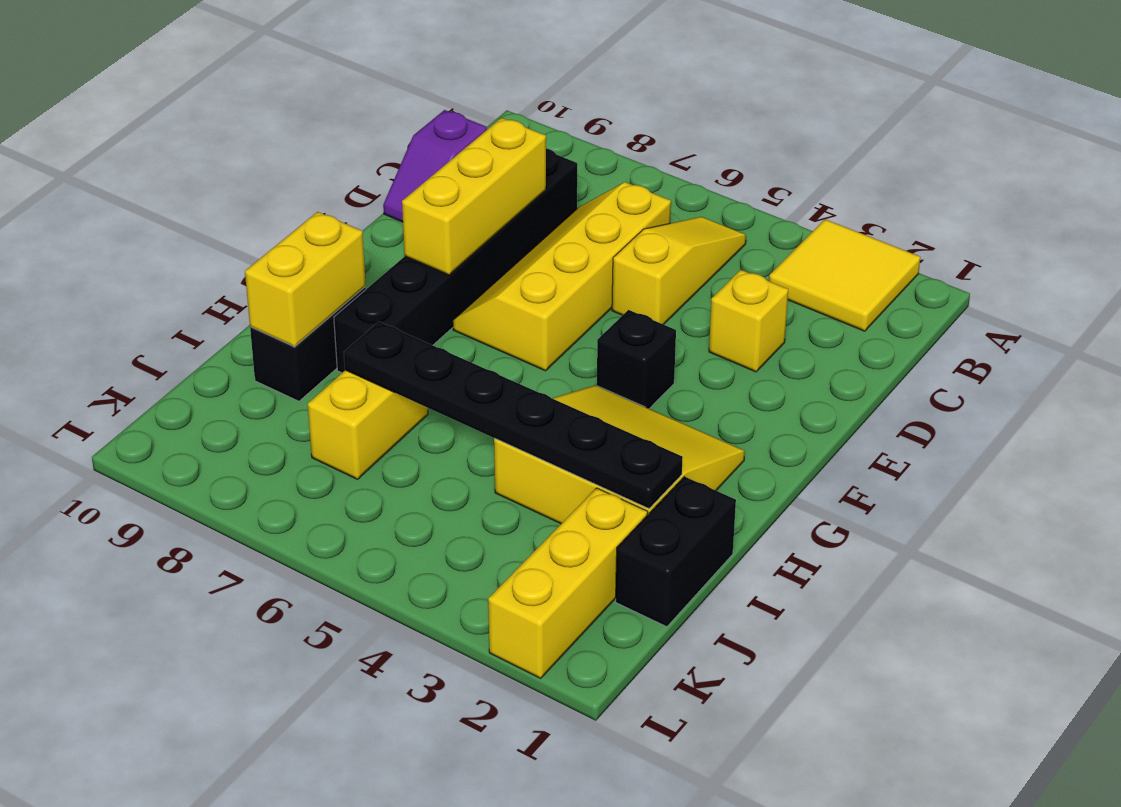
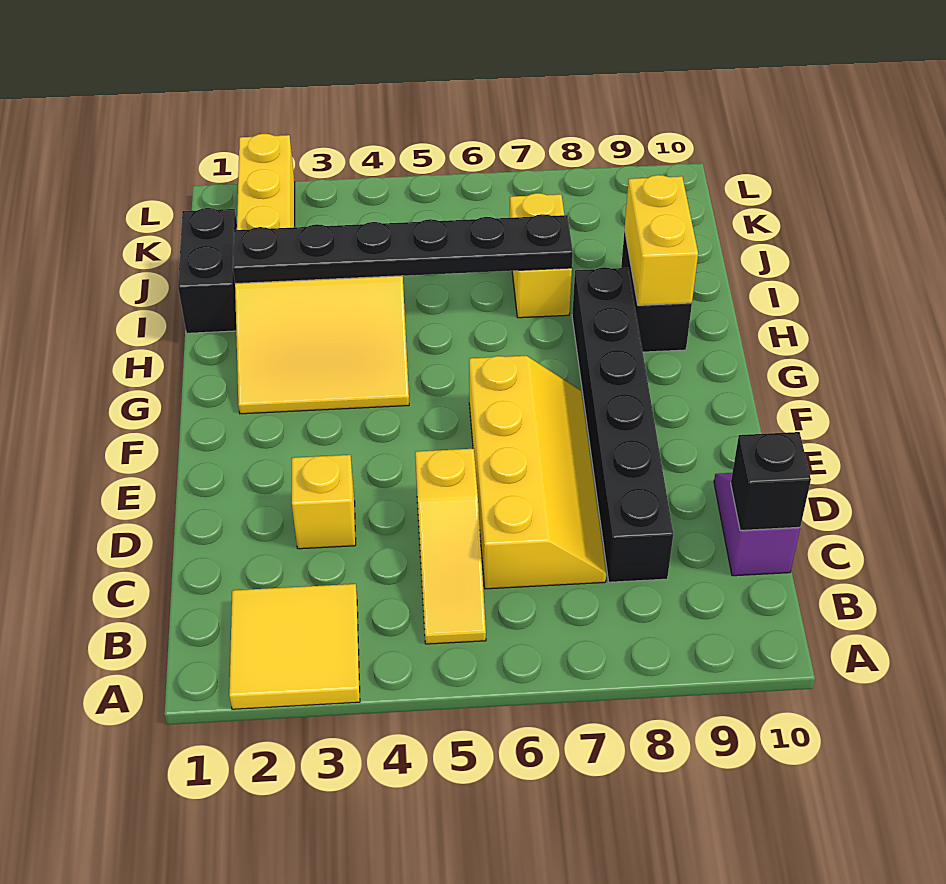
yellow 1x3 brick [402,118,546,275] -> none
black 1x1 brick [597,310,676,409] -> black 1x1 brick moved to [731,432,811,530]

